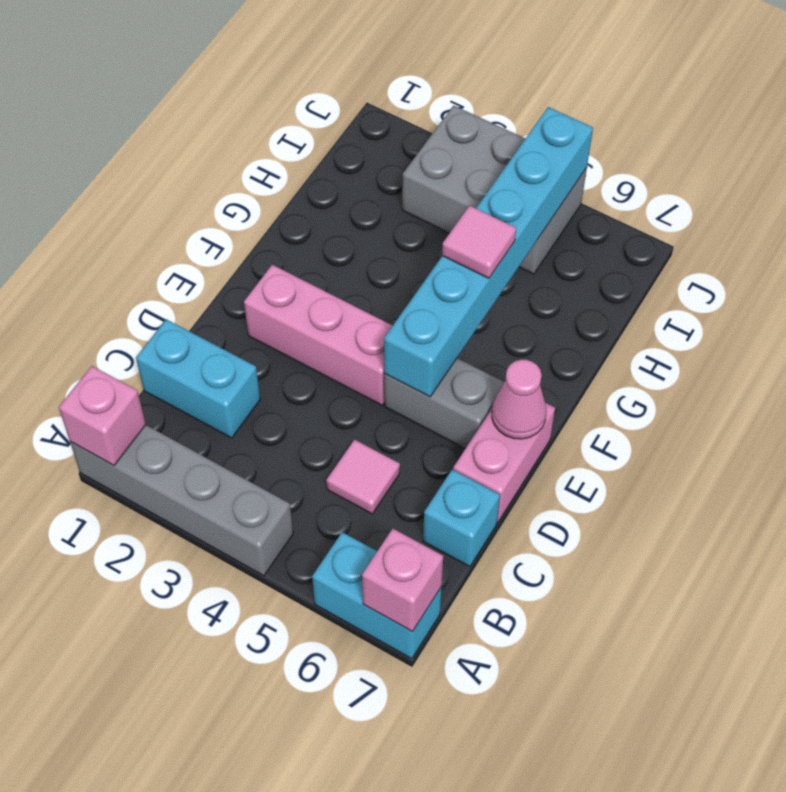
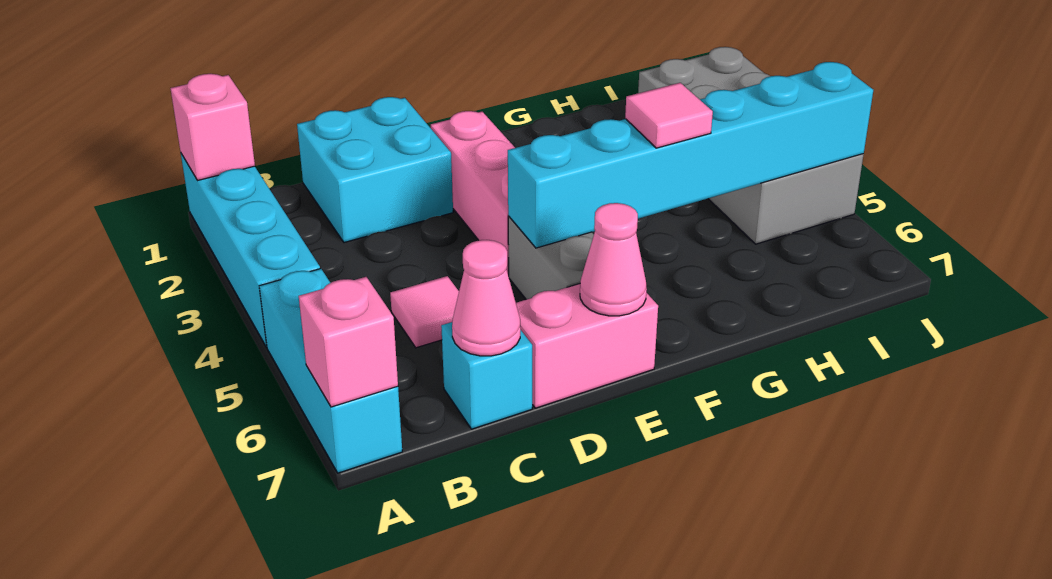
grey 1x4 brick [70,425,293,576] -> cyan 1x4 brick [181,154,320,347]
cyan 1x2 brick [312,532,442,659] -> cyan 1x3 brick [259,269,402,473]
cyan 1x2 brick [136,319,260,438] -> cyan 2x2 brick [297,97,453,243]
none -> pink 1x1 cone [452,240,520,356]
grey 2x3 brick [402,105,587,274] -> grey 2x4 brick [638,47,864,244]

